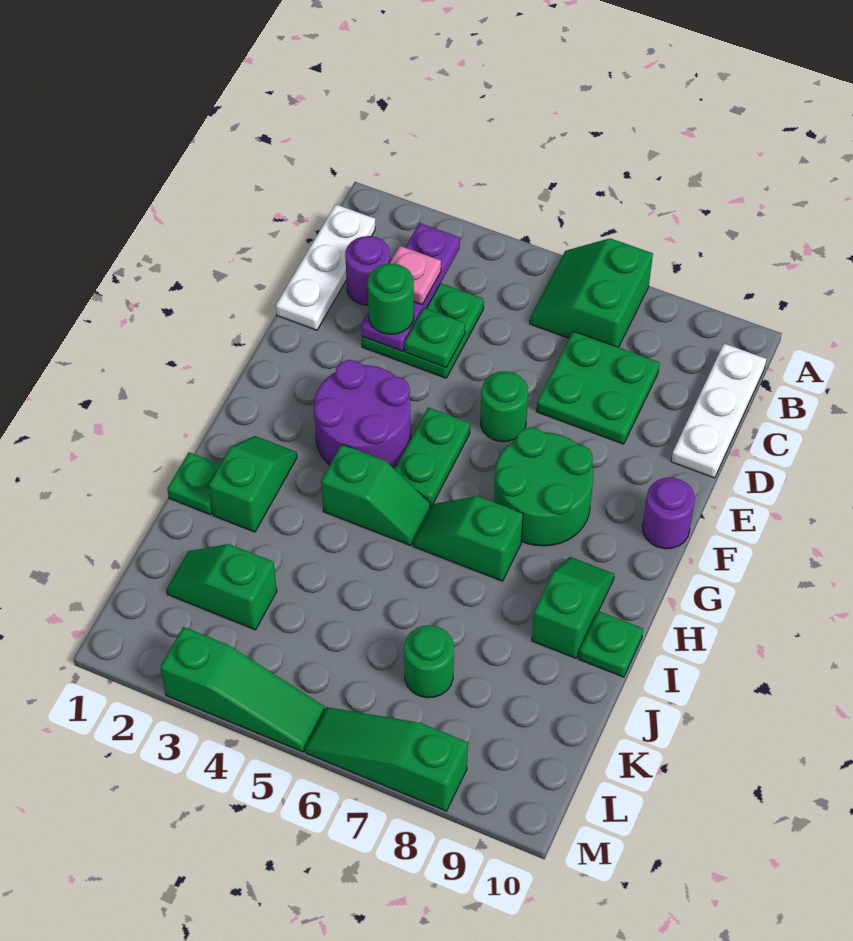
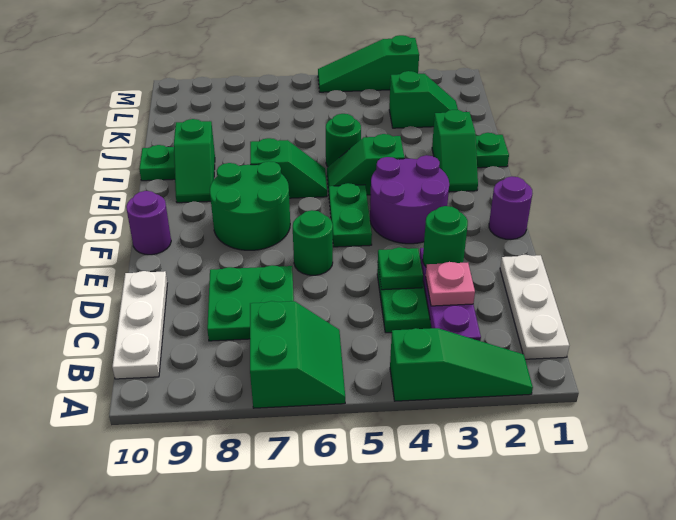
purple 1x1 round brick [345,236,390,305] -> purple 1x1 round brick moved to [489,176,533,239]
green 1x1 round brick [404,625,454,698] -> green 1x1 round brick moved to [326,114,361,167]
green 1x3 slope [305,707,468,811] -> green 1x3 slope moved to [390,328,533,401]

